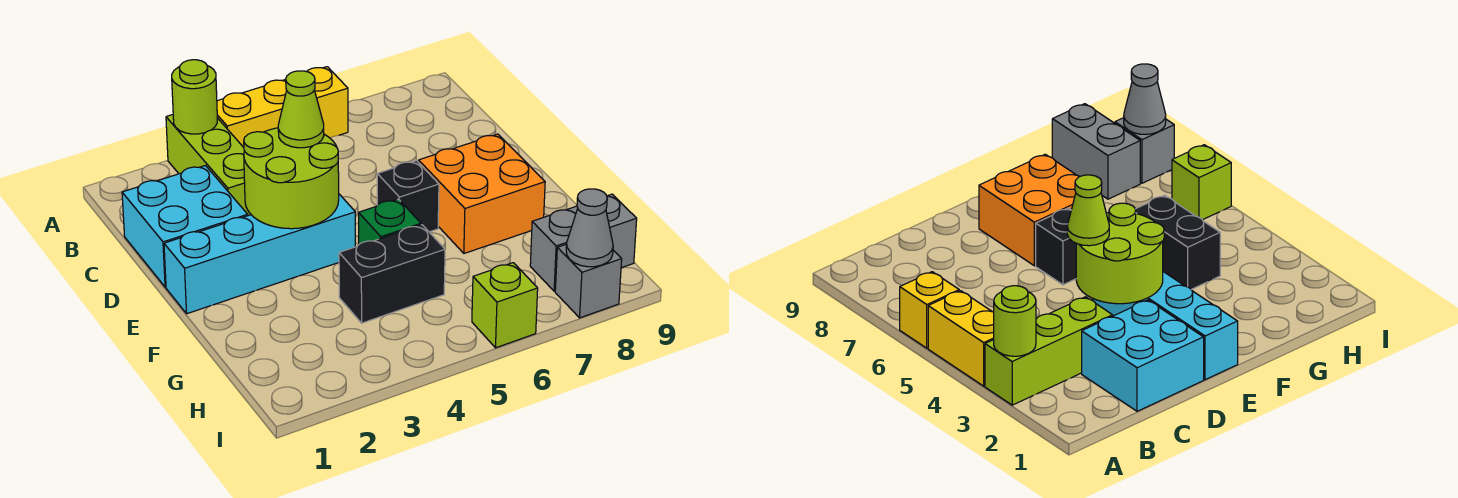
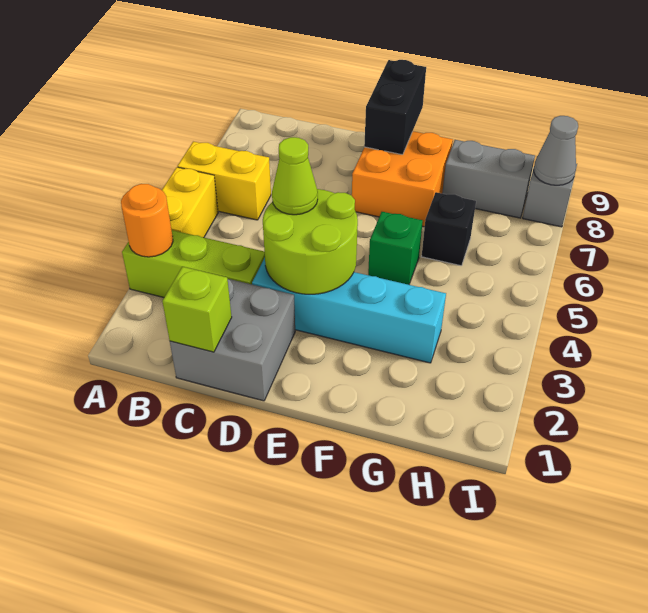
lime 1x1 round brick [172,60,217,134] -> orange 1x1 round brick [121,184,173,257]
yellow 1x1 brick [307,67,348,138] -> yellow 1x2 brick [177,142,271,220]
cyan 2x2 brick [122,166,248,287] -> grey 2x2 brick [170,279,295,401]
cyan 1x4 brick [164,194,355,314] -> cyan 1x4 brick turned to [252,258,446,363]
black 1x1 brick [377,161,439,232] -> black 1x1 brick moved to [422,192,476,266]
black 1x2 brick [339,225,445,323] -> black 1x2 brick moved to [364,60,426,155]
grey 1x2 brick [530,194,637,291] -> grey 1x2 brick turned to [442,140,535,218]
lime 1x1 brick [472,263,538,348] -> lime 1x1 brick moved to [162,267,232,352]

